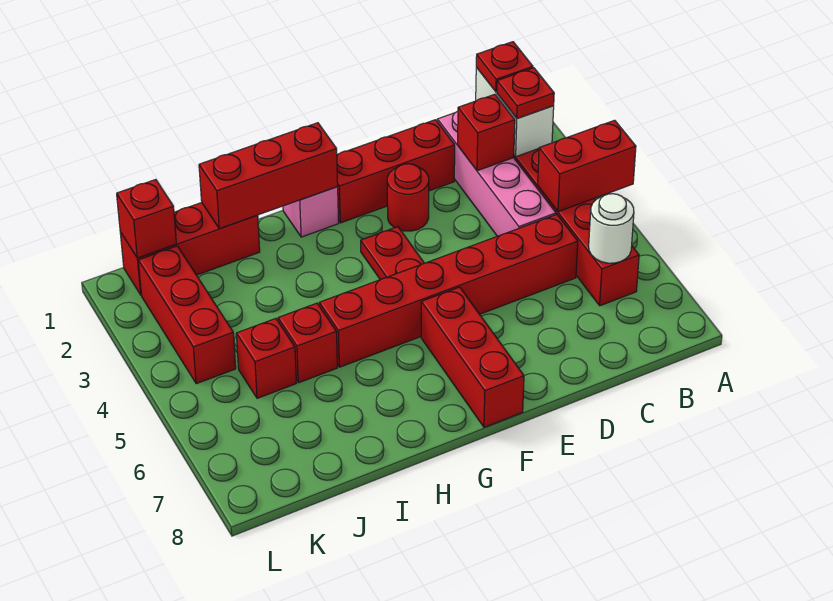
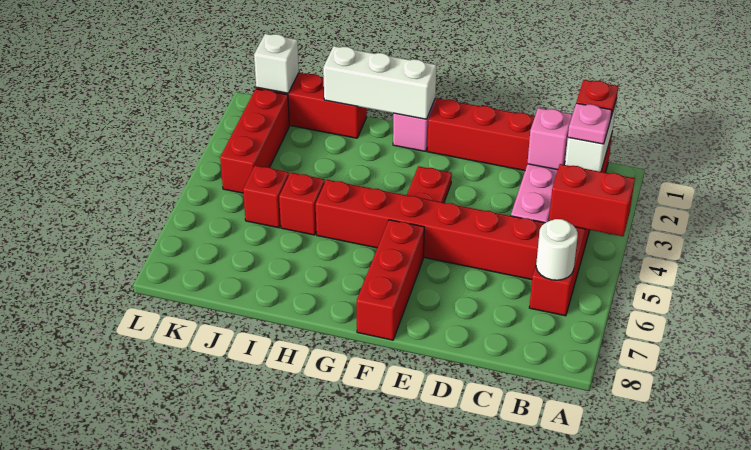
red 1x1 plate [497,68,554,119] -> pink 1x1 plate [568,103,612,144]
red 1x1 brick [458,94,515,171] -> pink 1x1 brick [527,108,573,170]
red 1x1 round brick [387,164,429,231] -> none
red 1x3 brick [199,123,338,229] -> white 1x3 brick [323,46,436,119]
red 1x1 brick [117,180,176,258] -> white 1x1 brick [254,34,299,93]

